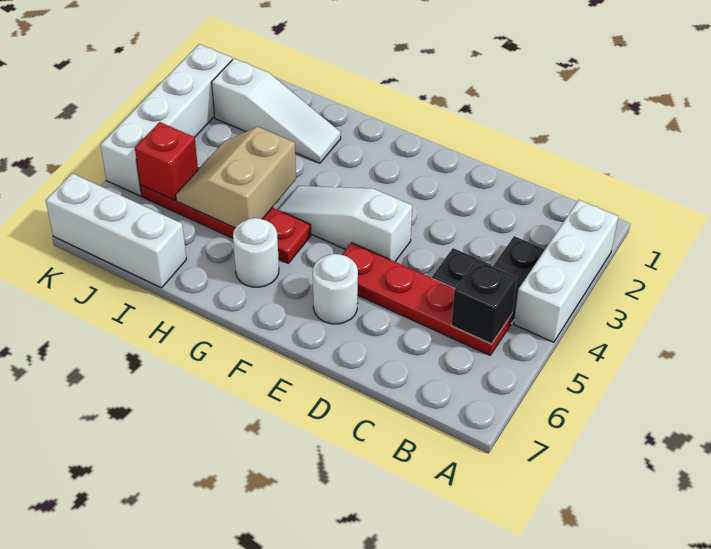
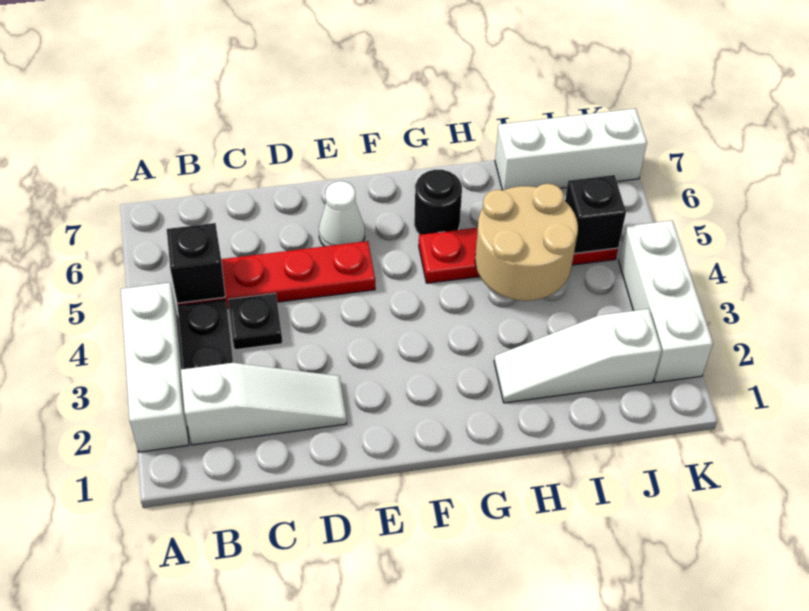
white 1x3 slope [278,186,412,262] -> white 1x3 slope moved to [181,363,347,445]
white 1x1 round brick [313,254,358,324] -> white 1x1 cone [319,181,365,246]
white 1x1 round brick [233,218,279,287] -> black 1x1 round brick [414,170,462,235]
tan 2x2 slope [176,127,296,228] -> tan 2x2 round brick [475,184,578,301]
red 1x1 brick [135,122,198,200] -> black 1x1 brick [565,175,626,254]
white 1x4 brick [100,44,232,196] -> white 1x3 brick [619,220,713,383]

